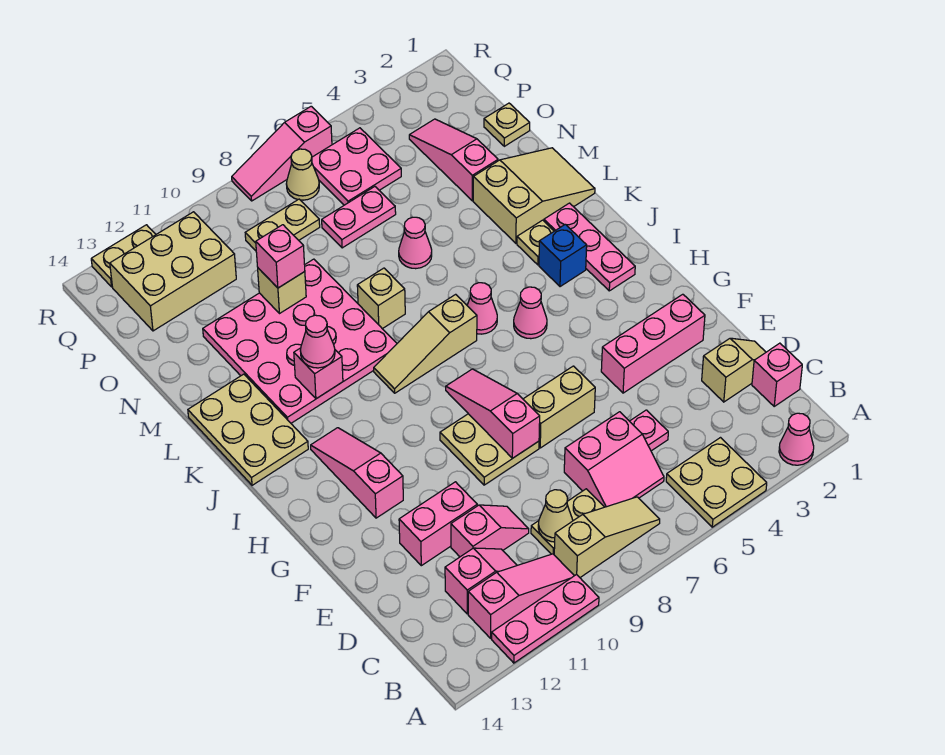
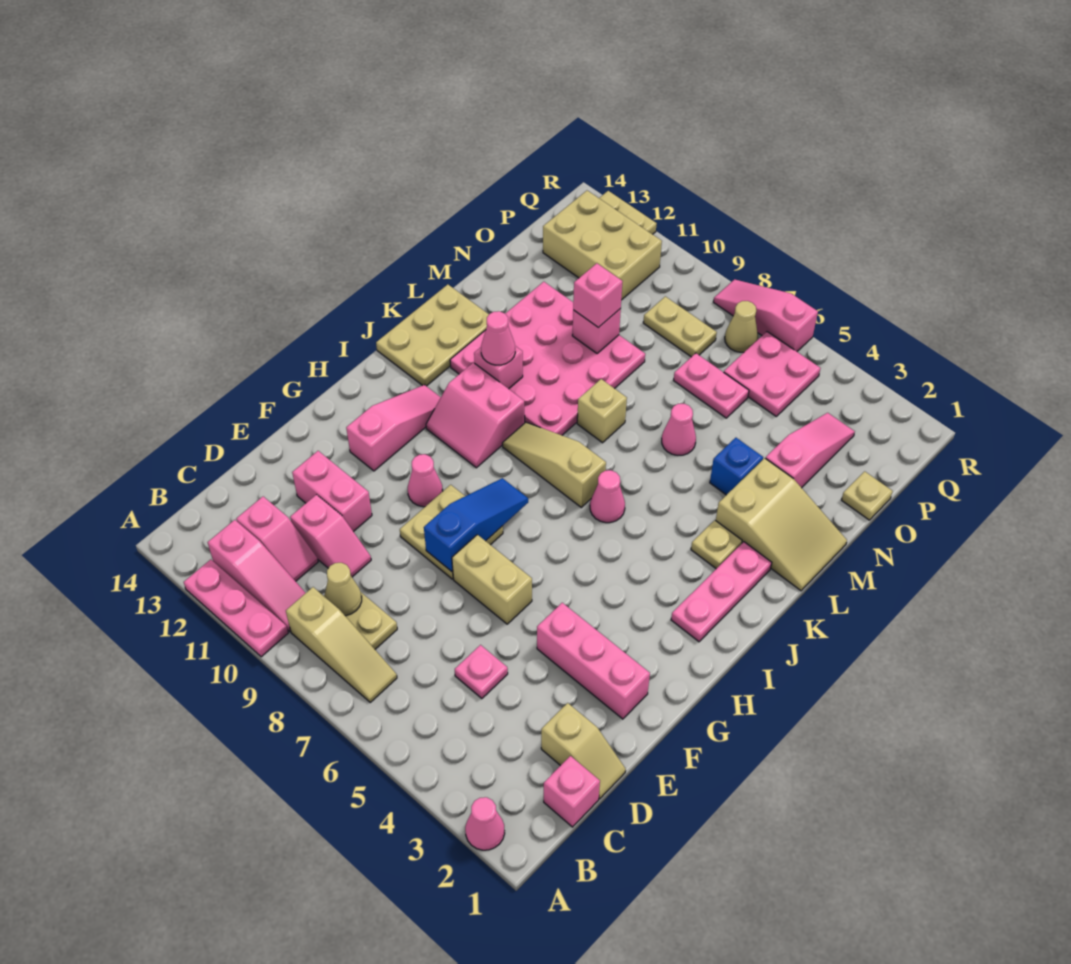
tan 2x2 plate [666,438,767,527] -> none
pink 2x2 slope [564,412,664,507] -> pink 2x2 slope moved to [426,363,525,468]
pink 1x3 slope [446,369,540,458] -> blue 1x3 slope [424,478,528,572]
pink 1x1 cone [514,287,547,339] -> pink 1x1 cone moved to [408,454,443,507]
blue 1x1 brick [539,224,587,287] -> blue 1x1 brick moved to [710,438,763,495]
tan 1x1 brick [258,268,306,314] -> pink 1x1 brick [572,309,621,354]

